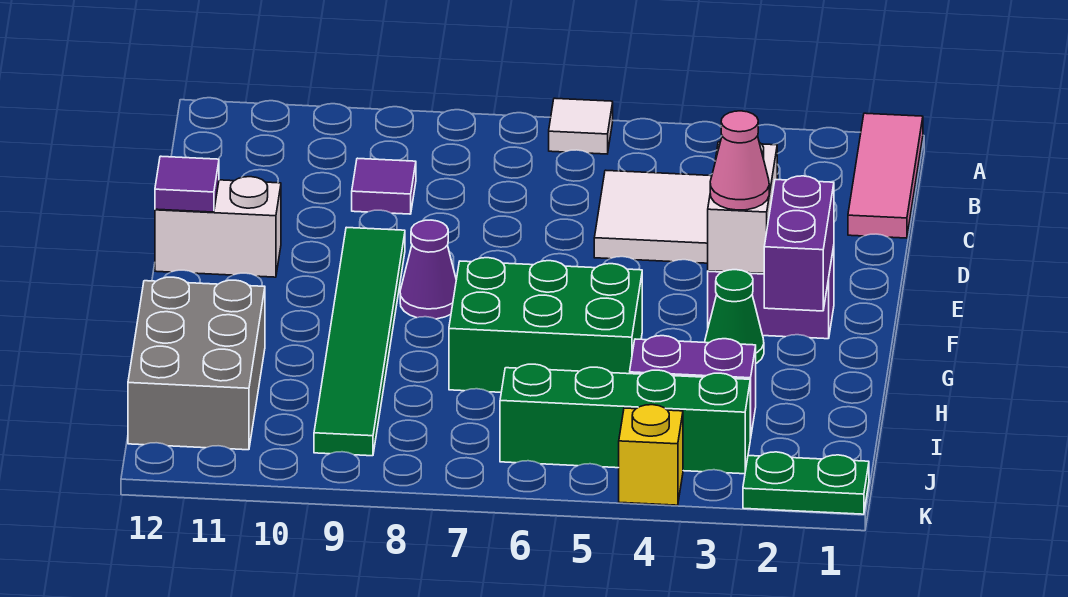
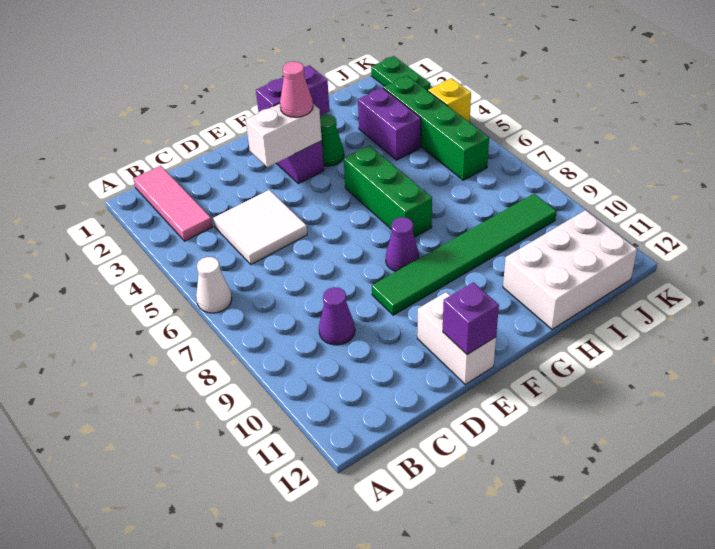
pink 1x3 tile [848,113,923,238] -> pink 1x3 tile turned to [133,166,213,241]
white 1x1 tile [549,98,613,154] -> white 1x1 cone [196,257,232,313]
purple 1x1 tile [352,158,416,214] -> purple 1x1 cone [319,287,355,345]
purple 1x1 tile [155,156,219,212] -> purple 1x1 brick [443,282,499,355]
green 2x3 brick [449,258,642,392] -> green 1x3 brick [344,145,432,237]
grey 2x3 brick [128,277,265,450] -> white 2x3 brick [503,210,637,329]

